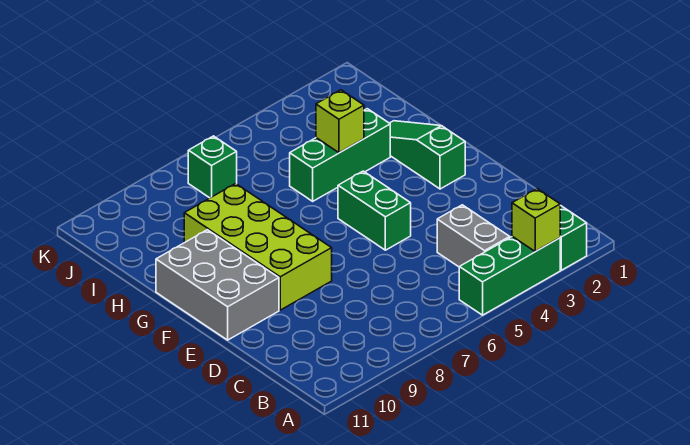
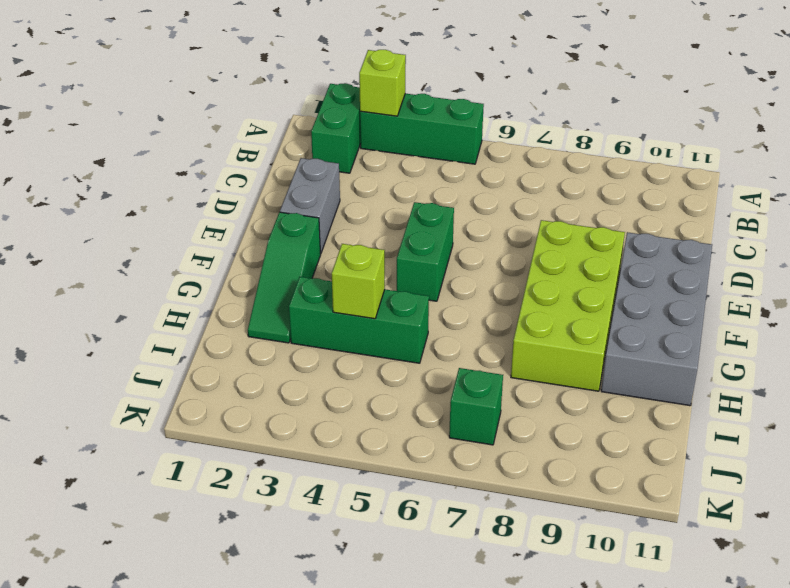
grey 1x2 brick [437,205,510,267] -> grey 1x2 brick moved to [280,158,340,254]
grey 2x3 brick [156,230,279,340] -> grey 2x4 brick [601,232,712,406]

